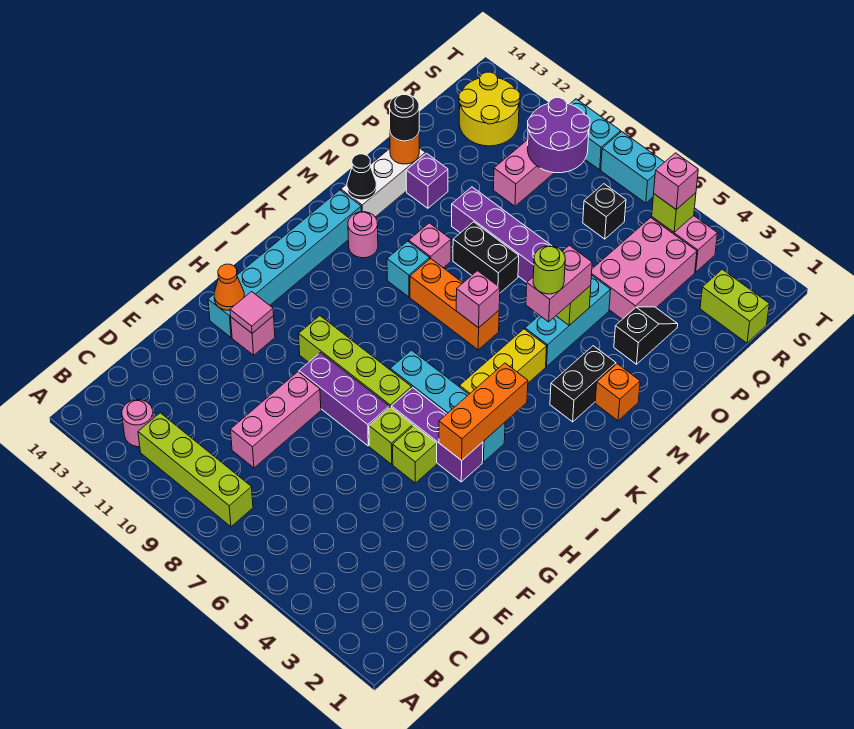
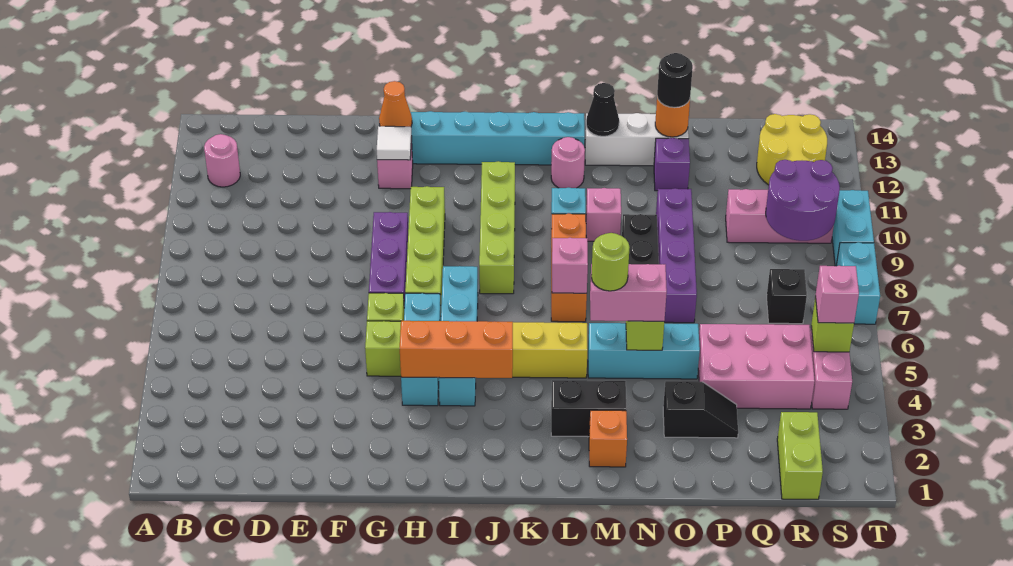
lime 1x4 brick [138,413,253,527] -> lime 1x4 brick moved to [479,161,515,294]
pink 1x3 brick [230,372,321,468] -> none
pink 1x1 tile [230,292,274,333] -> white 1x1 tile [377,126,412,160]
purple 1x3 brick [391,388,483,482] -> cyan 1x3 brick [401,293,441,406]

